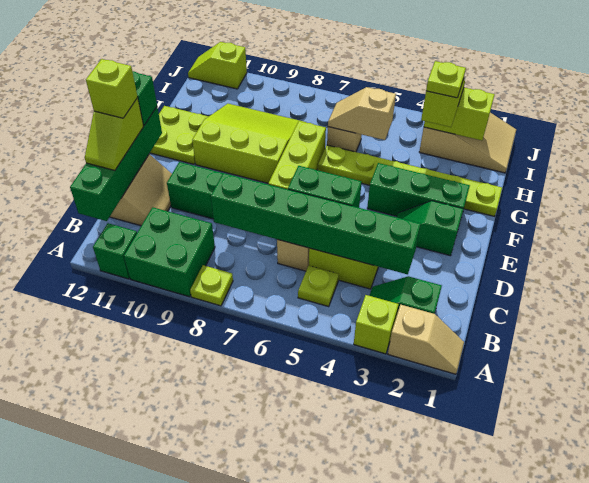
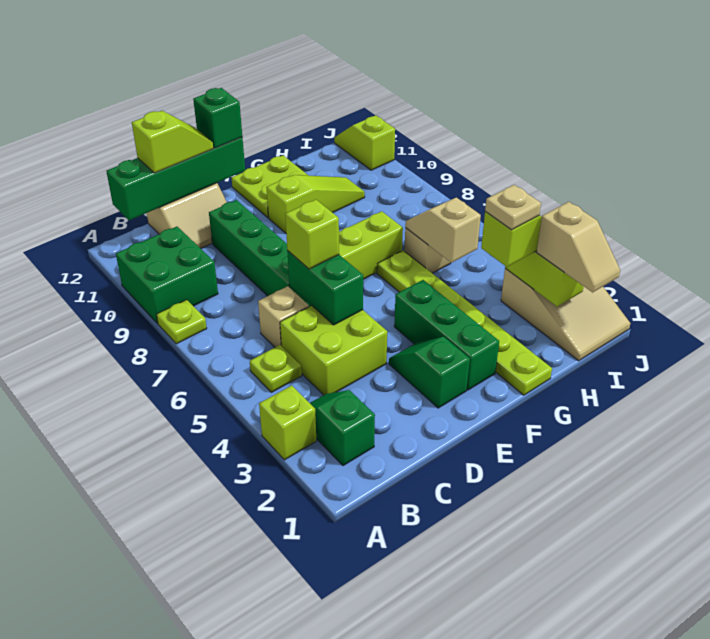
tan 1x2 slope [388,305,464,374] -> tan 1x2 slope moved to [536,202,620,292]
green 1x1 brick [93,223,137,279] -> none
green 1x6 brick [211,173,421,274] -> none
lime 1x2 slope [85,98,144,170] -> lime 1x2 slope turned to [132,111,213,173]
lime 1x1 brick [86,59,138,118] -> lime 1x1 brick moved to [285,200,339,269]
lime 3x3 slope [192,104,306,183] -> lime 1x3 slope [266,175,365,233]
lime 1x1 plate [426,61,466,98] -> tan 1x1 plate [485,185,541,230]

